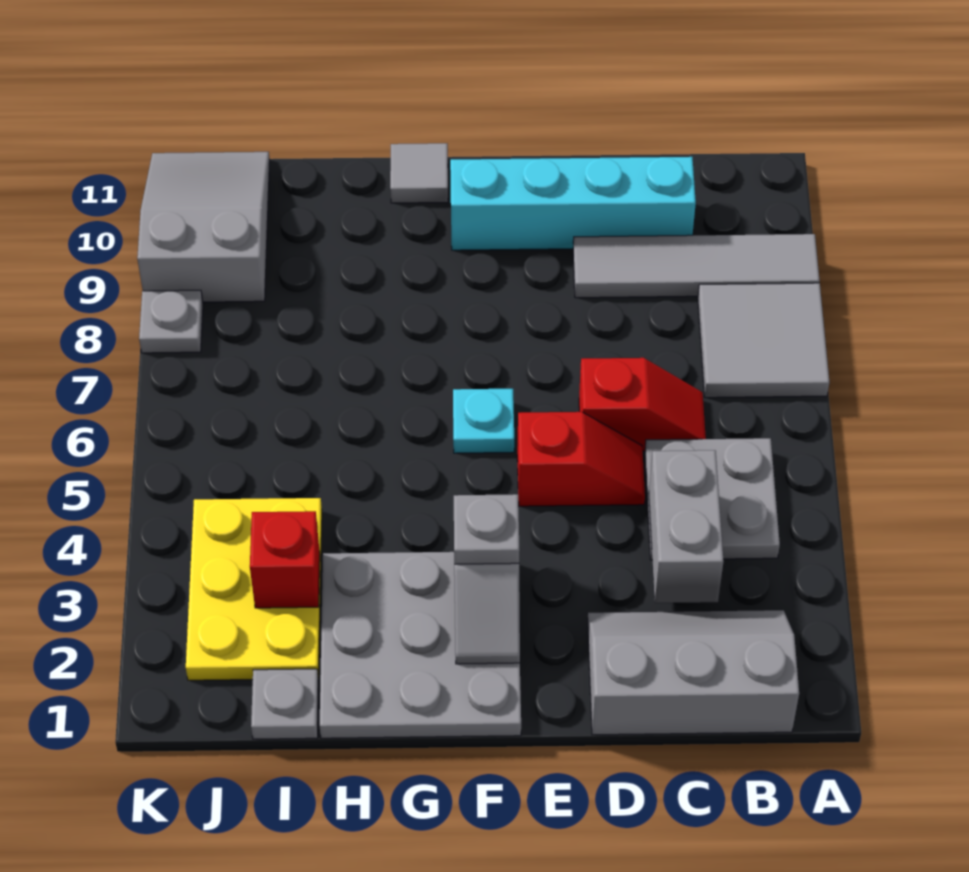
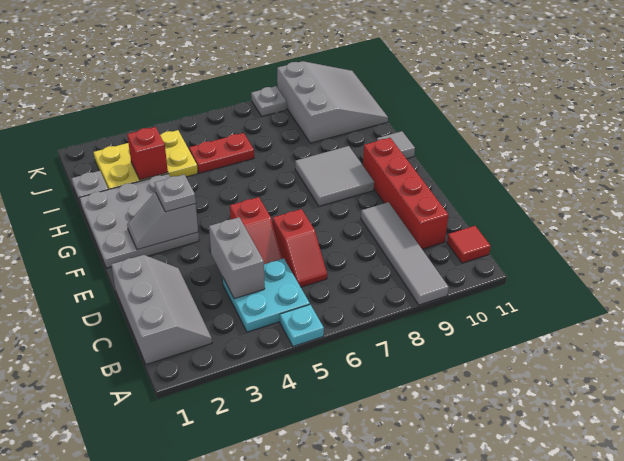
grey 2x2 tile [698,283,829,398] -> grey 2x2 tile moved to [295,146,374,206]
grey 2x2 plate [645,438,780,560] -> cyan 2x2 plate [223,258,310,332]
none -> red 1x1 tile [447,226,491,263]
grey 1x2 brick [649,450,724,603] -> grey 1x2 brick turned to [209,217,265,299]
cyan 1x4 brick [450,157,696,250] -> red 1x4 brick [363,138,448,249]
cyan 1x1 plate [453,389,514,453] -> cyan 1x1 plate moved to [280,305,324,346]
none -> red 1x2 plate [189,133,254,173]
grey 2x3 slope [137,152,270,302] -> grey 3x3 slope [277,61,388,143]

